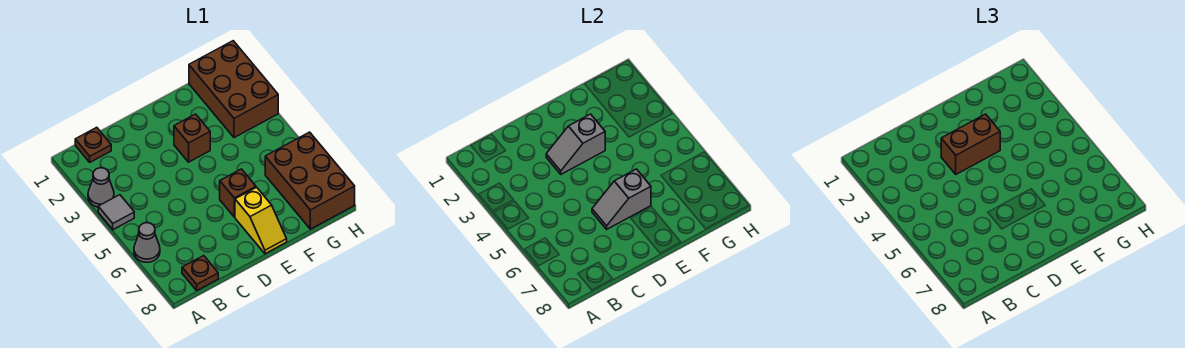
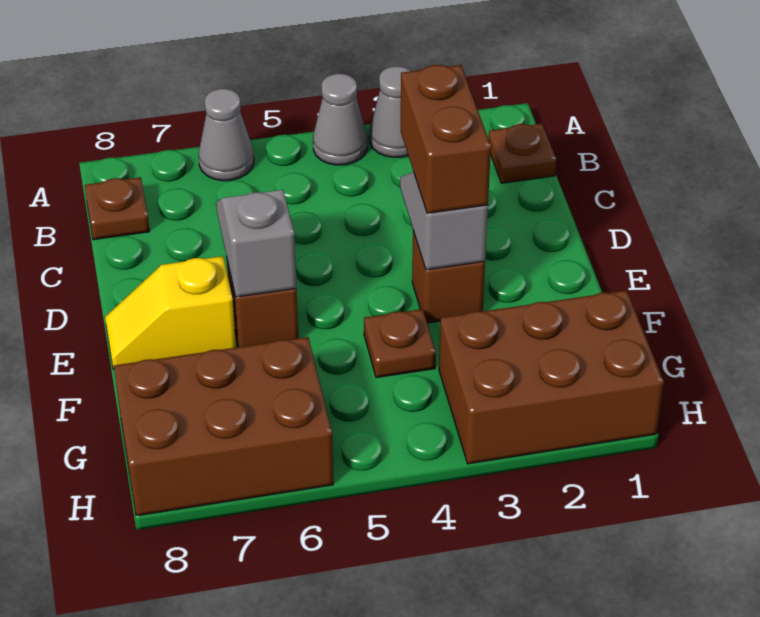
grey 1x1 tile [98,195,134,230] -> grey 1x1 cone [313,74,367,165]
none -> brown 1x1 plate [364,309,436,378]

